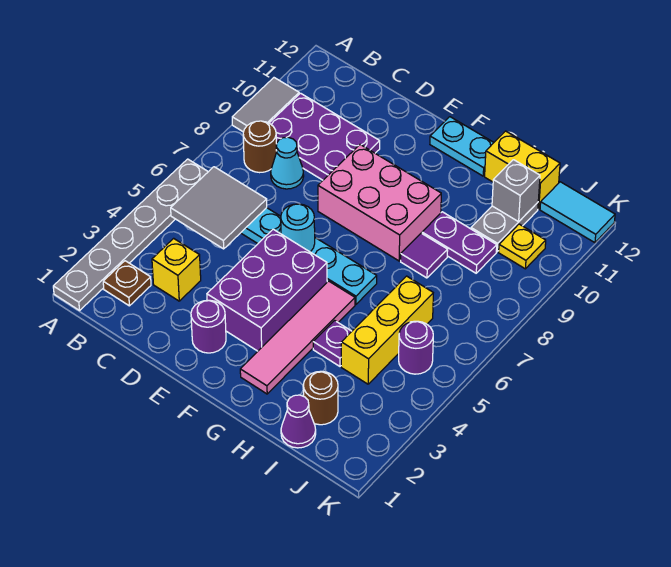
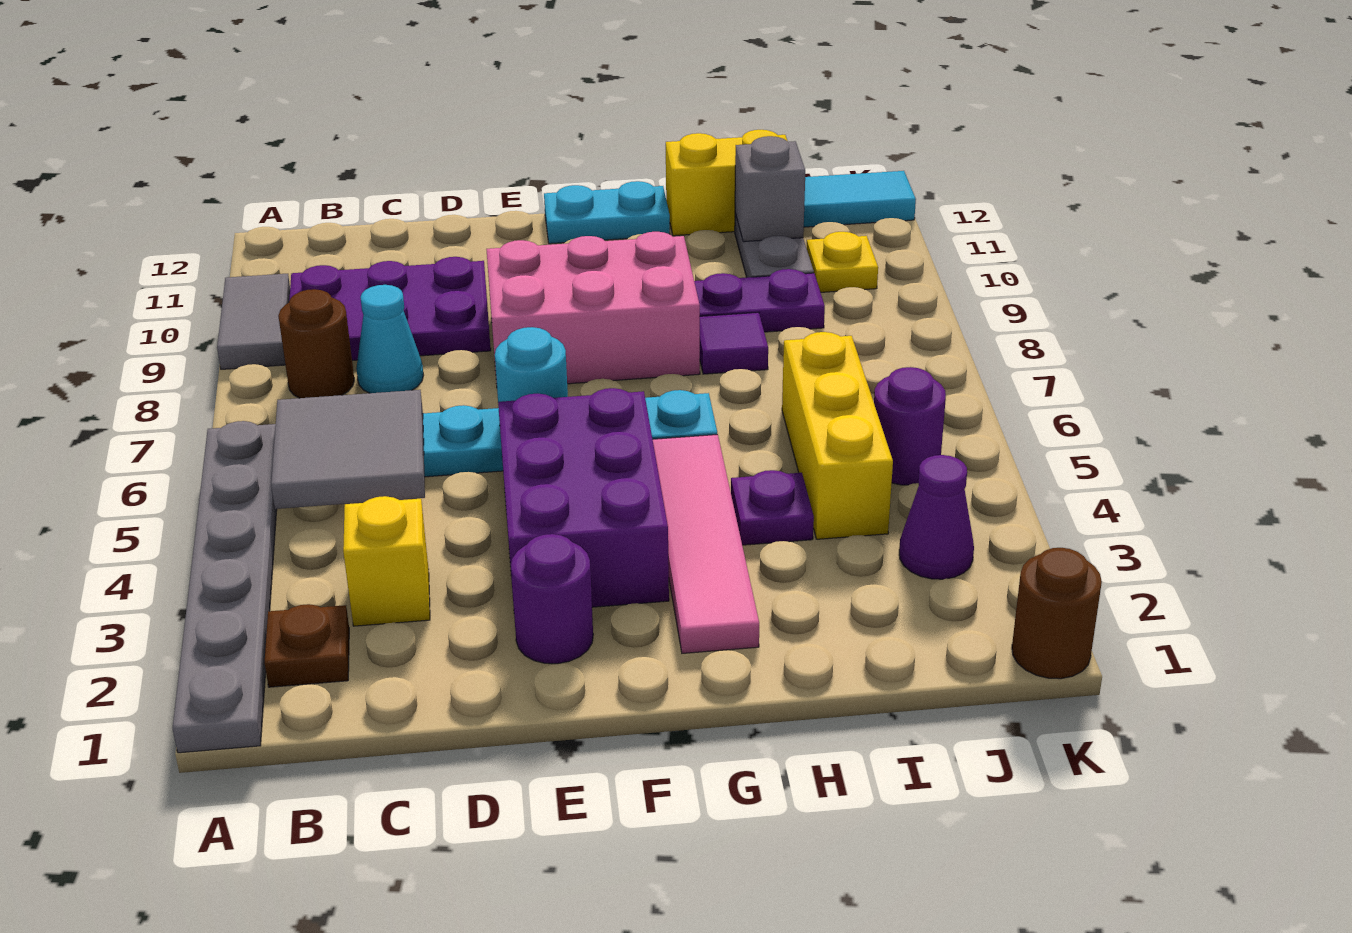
purple 1x1 cone [281,395,316,448] -> purple 1x1 cone moved to [899,455,974,579]
brown 1x1 round brick [303,371,338,425] -> brown 1x1 round brick moved to [1012,548,1102,679]

